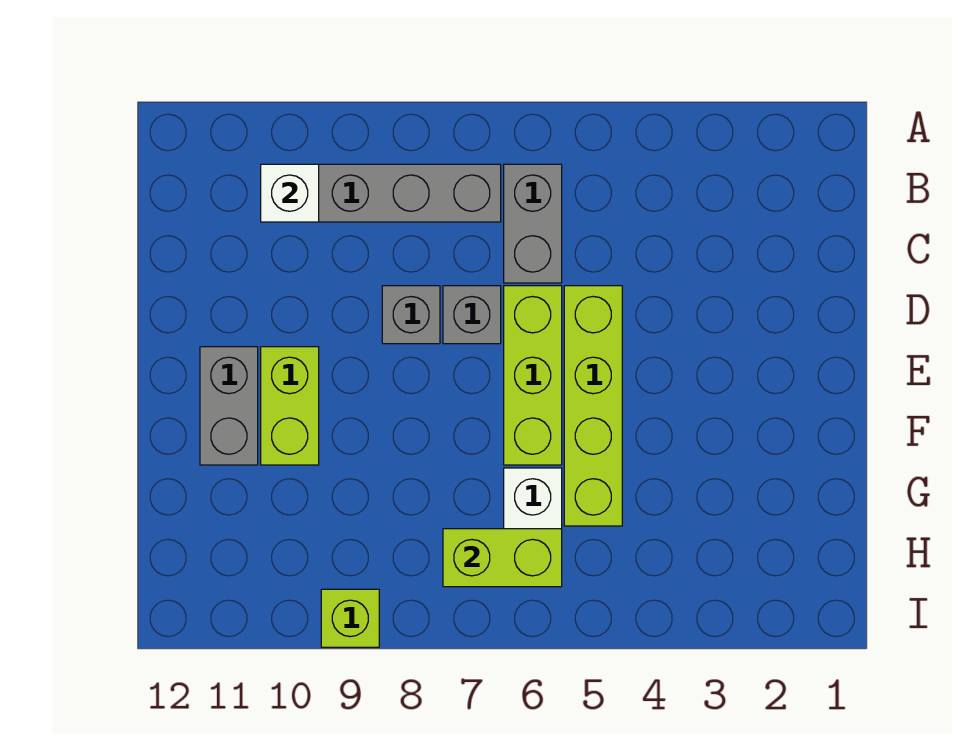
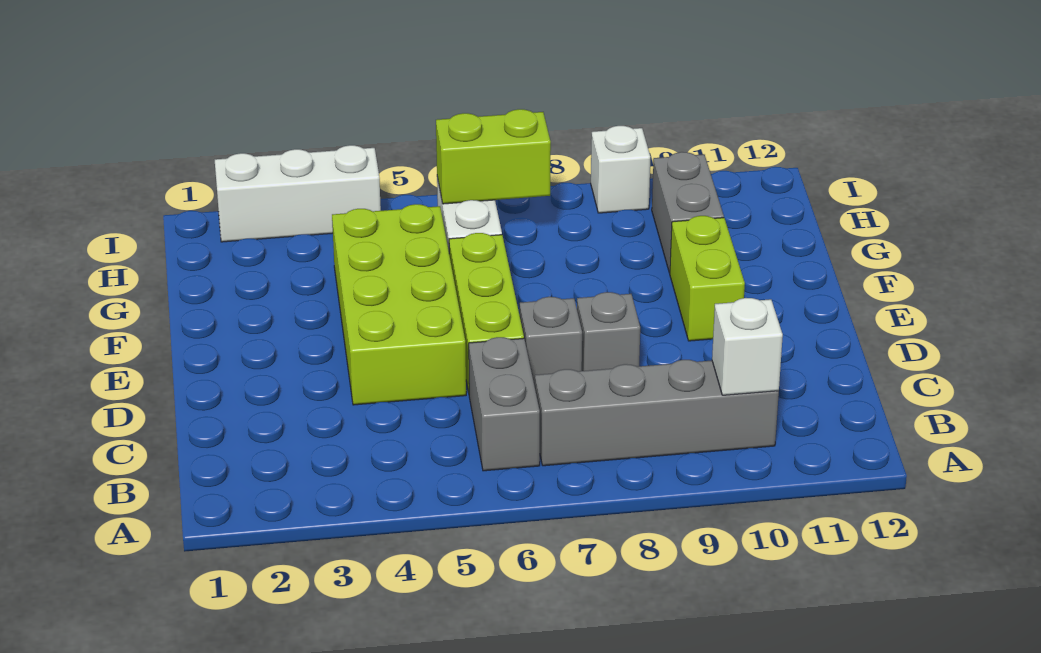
lime 1x4 brick [564,286,622,526] -> lime 2x4 brick [332,204,466,405]
grey 1x2 brick [200,347,258,465] -> grey 1x2 brick moved to [652,152,724,273]
none -> white 1x3 brick [215,145,381,242]
lime 1x1 brick [321,589,379,647] -> white 1x1 brick [591,126,650,213]

